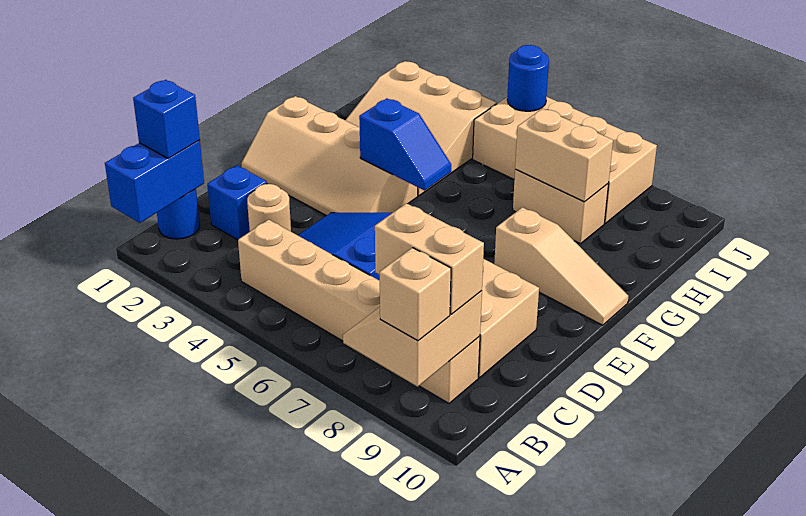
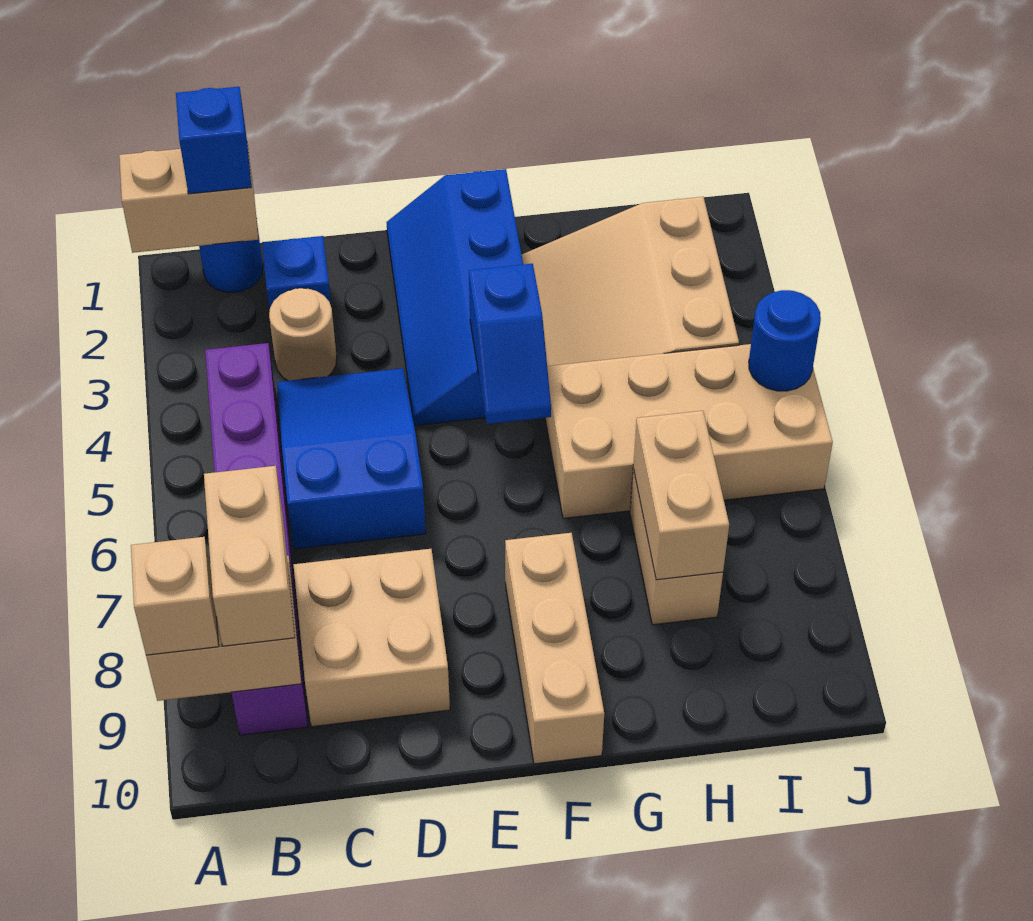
blue 1x2 brick [105,140,204,223] -> tan 1x2 brick [119,149,258,253]
tan 1x6 brick [238,219,480,403] -> purple 1x6 brick [205,343,308,735]
tan 2x4 slope [242,96,418,216] -> blue 2x4 slope [386,169,523,426]
tan 1x3 slope [494,207,628,325] -> tan 1x3 brick [505,533,604,764]
tan 2x4 brick [473,97,657,223] -> tan 2x4 brick turned to [545,344,833,518]

